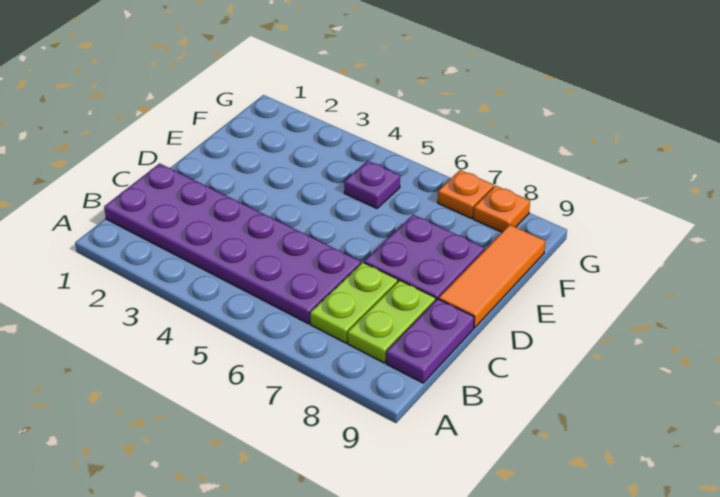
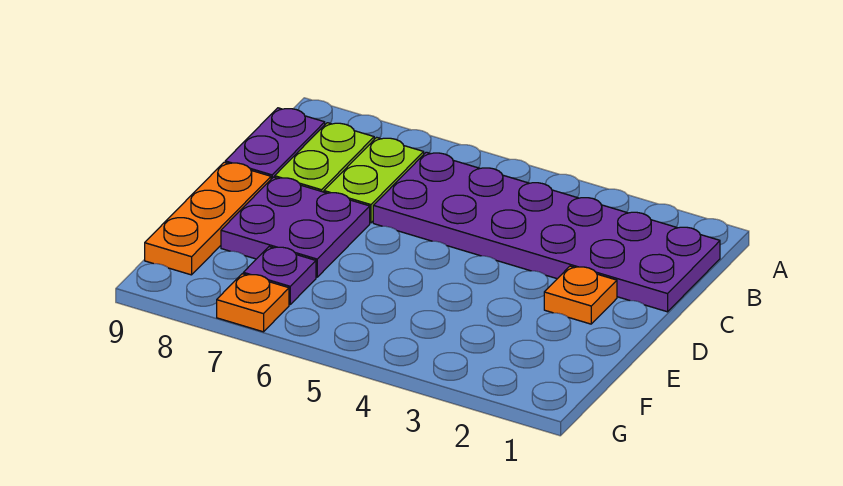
orange 1x3 tile [439,225,545,328] -> orange 1x3 plate [145,162,271,275]
purple 1x1 plate [344,161,400,208] -> purple 1x1 plate moved to [243,247,316,304]
orange 1x1 plate [473,186,530,232] -> orange 1x1 plate moved to [544,266,617,324]

